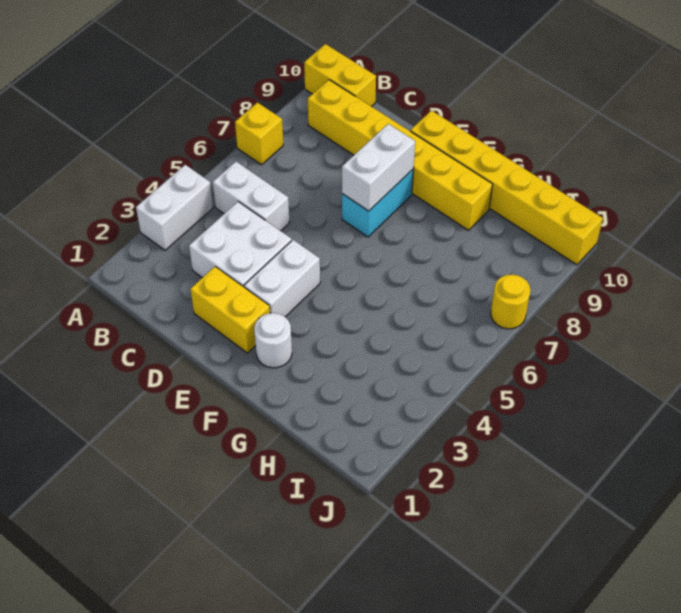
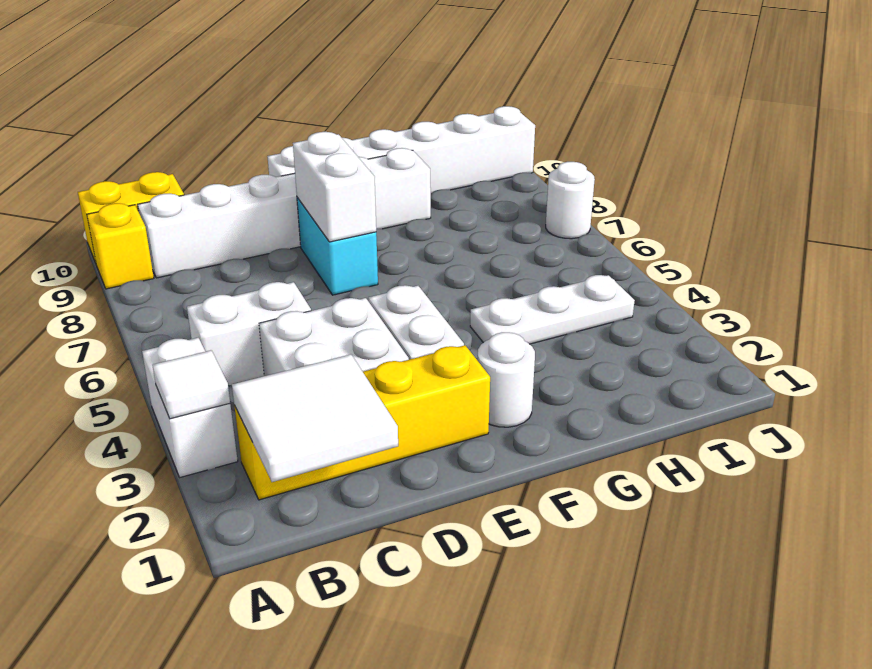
none -> white 1x1 tile [152,350,230,419]
yellow 1x1 brick [235,103,283,165] -> yellow 1x1 brick moved to [87,203,154,289]
none -> white 2x2 tile [232,354,398,482]
yellow 1x6 brick [308,80,493,230] -> white 1x6 brick [138,148,431,278]
yellow 1x2 brick [190,267,270,353] -> yellow 1x4 brick [234,345,490,500]
yellow 1x6 brick [410,111,603,265] -> white 1x6 brick [267,106,535,193]
none -> white 1x3 plate [470,275,635,344]
yellow 1x1 round brick [491,274,531,329] -> white 1x1 round brick [546,162,595,239]

